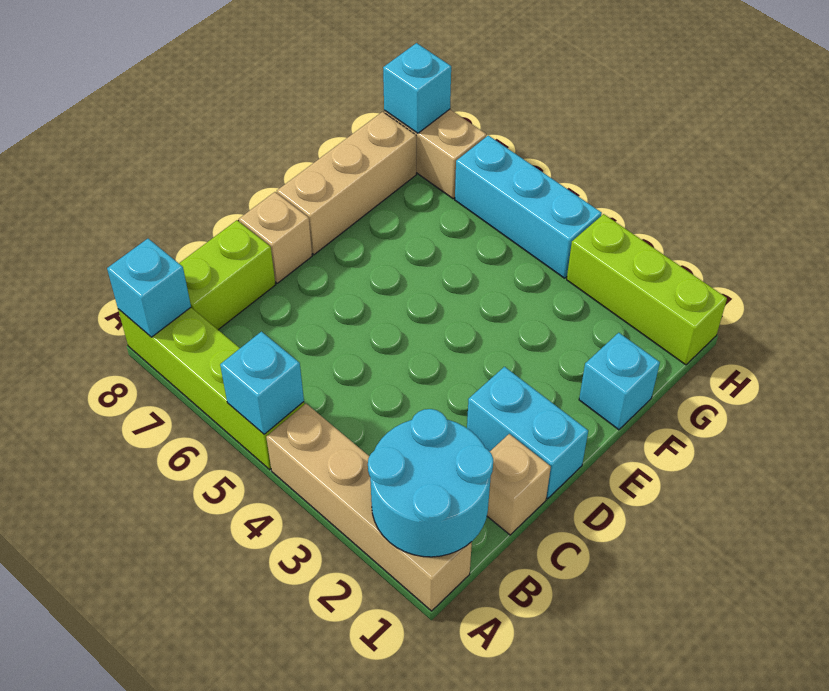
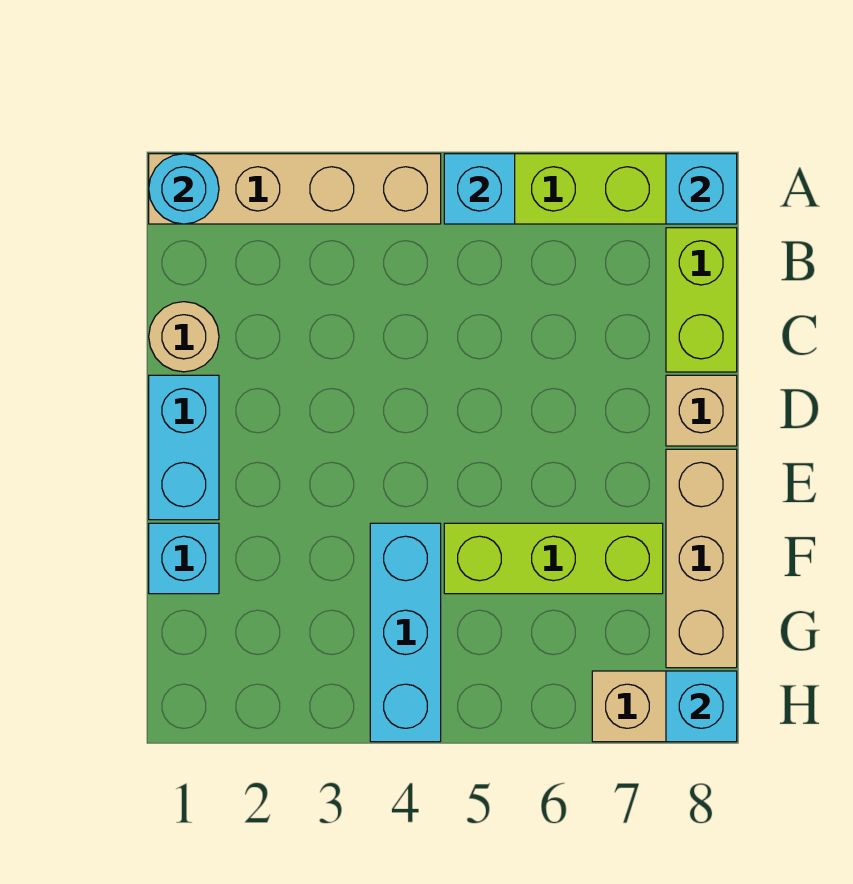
cyan 2x2 round brick [368,409,493,557] -> cyan 1x1 round brick [149,154,219,224]
tan 1x1 brick [487,434,551,535] -> tan 1x1 round brick [149,302,219,372]
cyan 1x2 brick [467,367,588,499] -> cyan 1x2 brick turned to [149,375,219,520]
lime 1x3 brick [567,214,727,365] -> lime 1x3 brick moved to [444,523,663,594]
cyan 1x3 brick [455,135,602,278] -> cyan 1x3 brick turned to [370,523,441,742]

